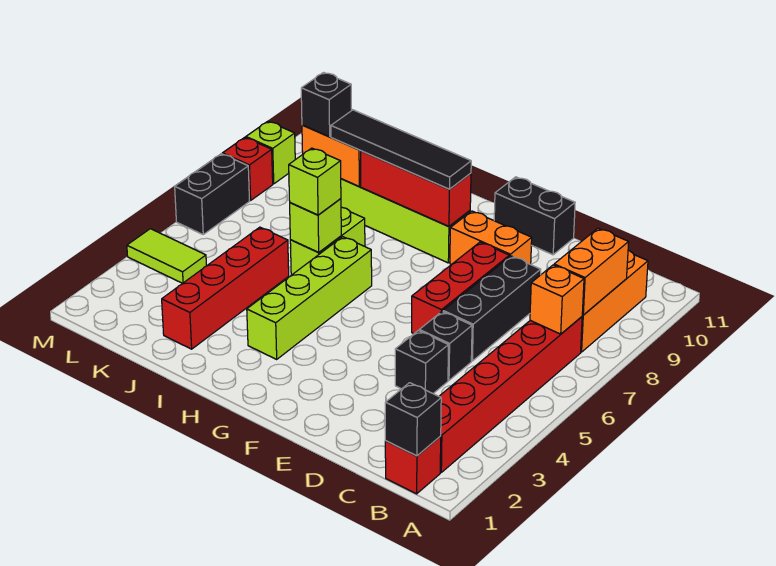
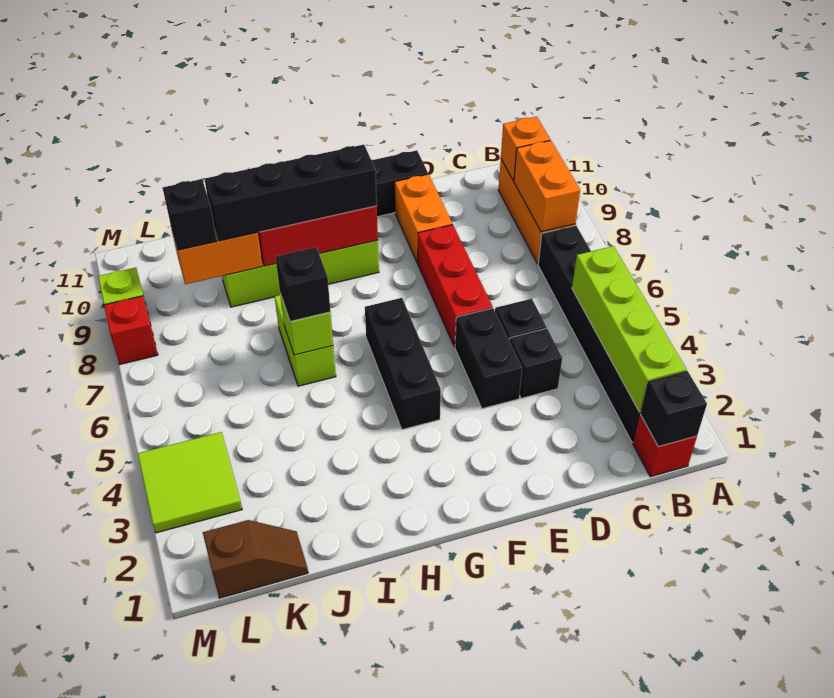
red 1x6 brick [439,317,582,472] -> black 1x6 brick [538,226,640,442]
orange 1x1 brick [530,265,584,334] -> orange 1x1 brick moved to [501,117,550,181]
black 1x3 brick [443,256,541,361] -> black 1x3 brick moved to [365,298,441,430]
orange 1x2 brick [450,211,532,264] -> orange 1x2 brick turned to [395,174,452,263]
black 1x4 tile [331,110,471,189] -> black 1x4 brick [204,145,377,241]
lime 1x4 brick [247,237,372,359] -> lime 1x4 brick moved to [572,246,686,412]
lime 1x1 brick [289,148,341,215] -> black 1x1 brick [275,247,331,321]
red 1x4 brick [162,227,289,349] -> none
none -> brown 1x2 slope [203,520,308,598]
lime 1x2 tile [127,229,206,283] -> lime 2x2 tile [138,432,242,533]
black 1x2 brick [175,154,249,234] -> black 1x2 brick moved to [455,308,522,409]

